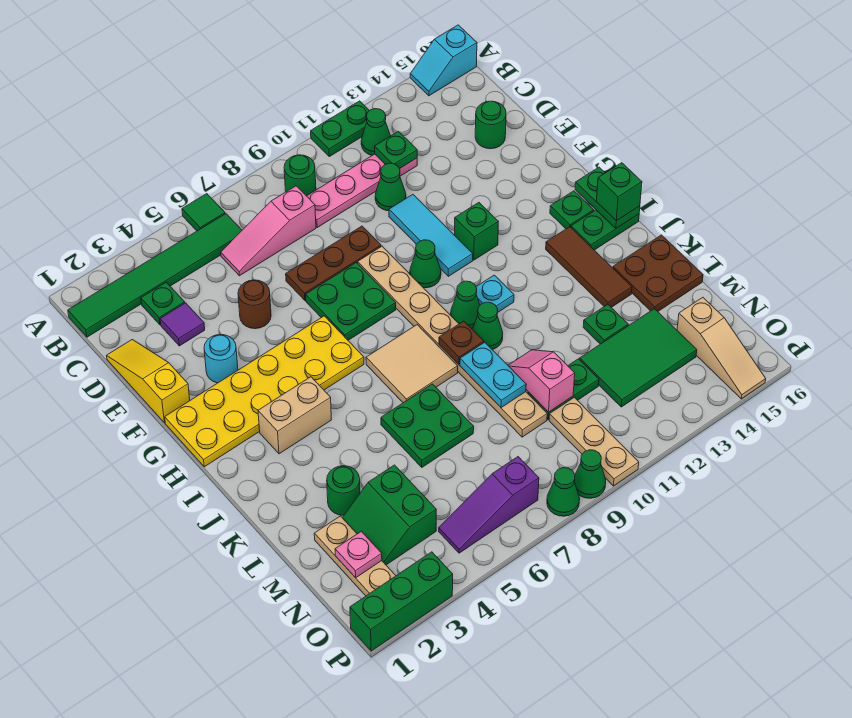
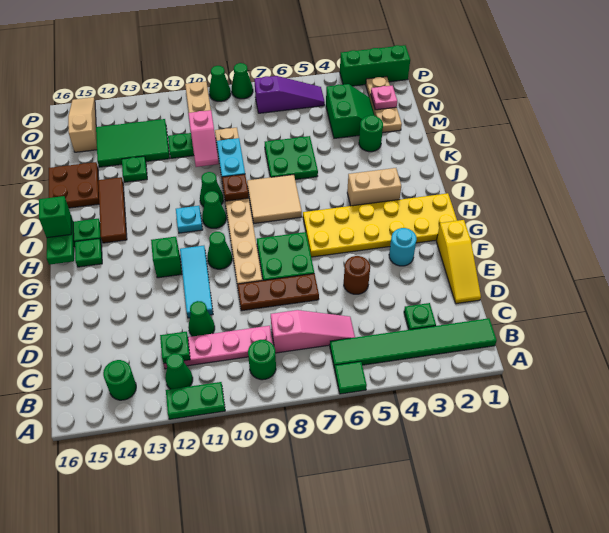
cyan 1x2 slope [410,25,477,96] -> none
purple 1x1 tile [160,303,205,346] -> none
green 1x1 round brick [475,101,506,149] -> green 1x1 round brick moved to [103,360,136,400]

